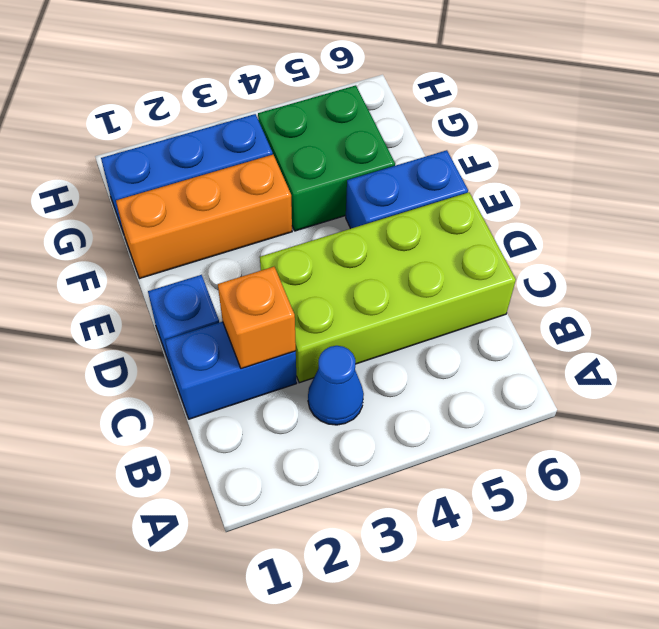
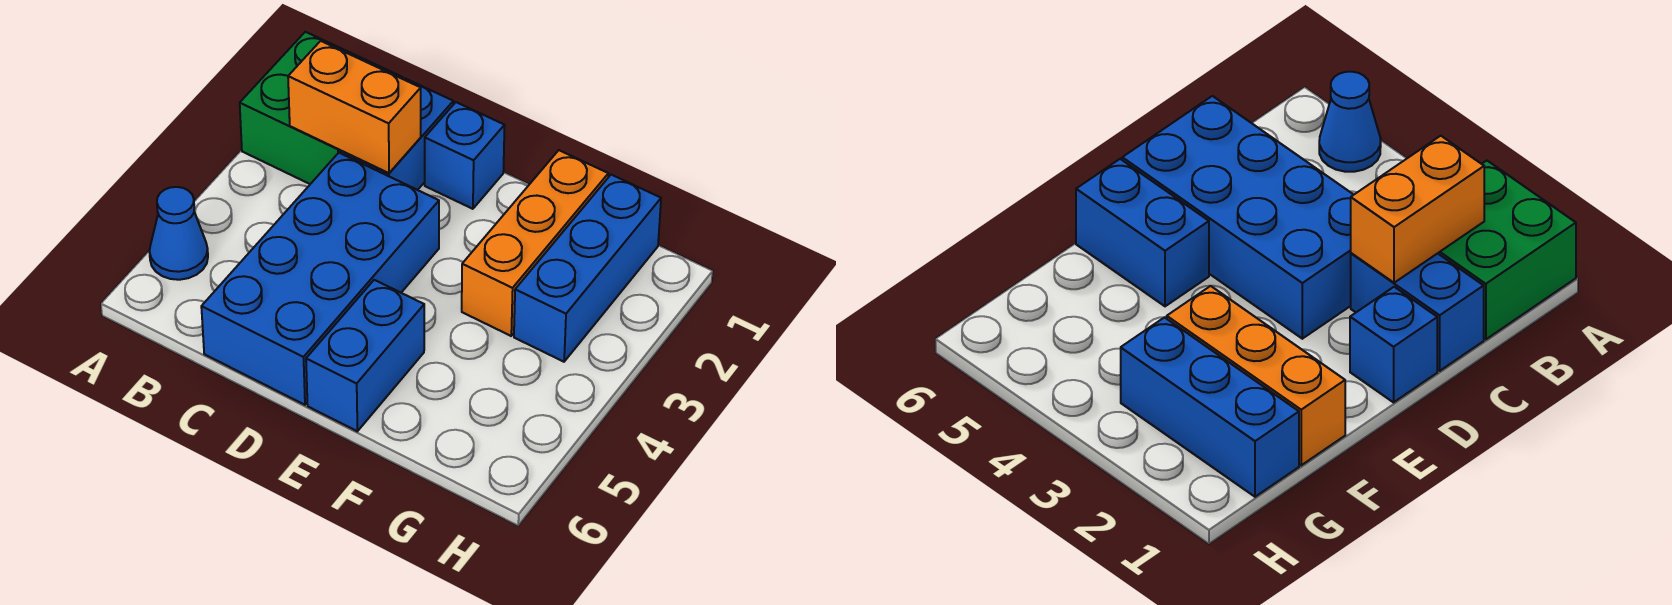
blue 1x1 cone [308,346,364,425] -> blue 1x1 cone moved to [149,187,208,280]
orange 1x1 brick [218,267,296,369] -> orange 1x2 brick [288,41,421,173]
lime 2x4 brick [260,192,516,383] -> blue 2x4 brick [201,153,439,405]
green 2x2 brick [258,85,395,231] -> green 2x2 brick moved to [240,32,403,184]

